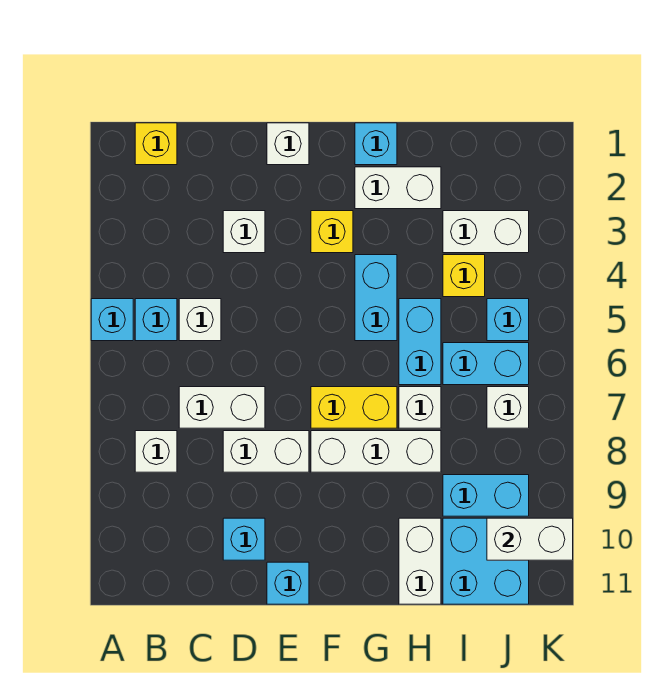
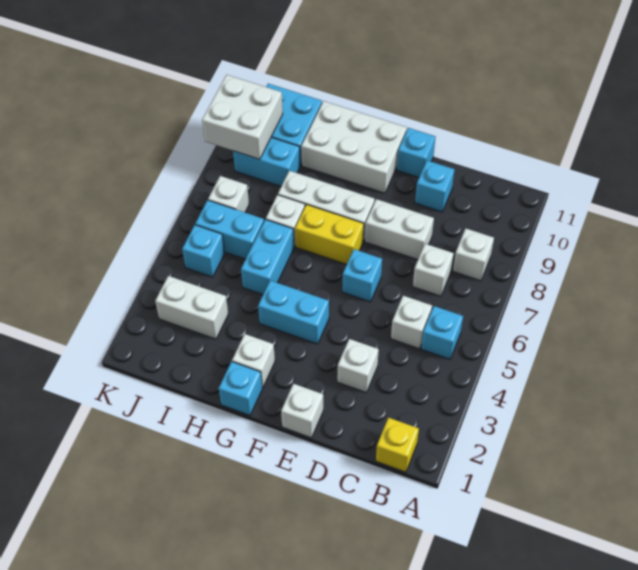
cyan 1x1 brick [91,299,133,341] -> cyan 1x1 brick moved to [342,249,382,302]
white 1x2 brick [179,387,265,428] -> white 1x1 brick [413,244,454,296]
yellow 1x1 brick [311,211,353,253] -> none
white 1x2 brick [355,167,441,209] -> white 1x1 brick [232,334,275,388]
cyan 1x2 brick [355,255,397,341] -> cyan 1x2 brick turned to [258,281,329,344]
white 1x2 brick [399,518,441,604] -> white 2x3 brick [301,101,407,193]
yellow 1x1 brick [443,255,485,297] -> none
white 1x2 brick [487,518,573,560] -> white 2x2 brick [202,75,283,159]

